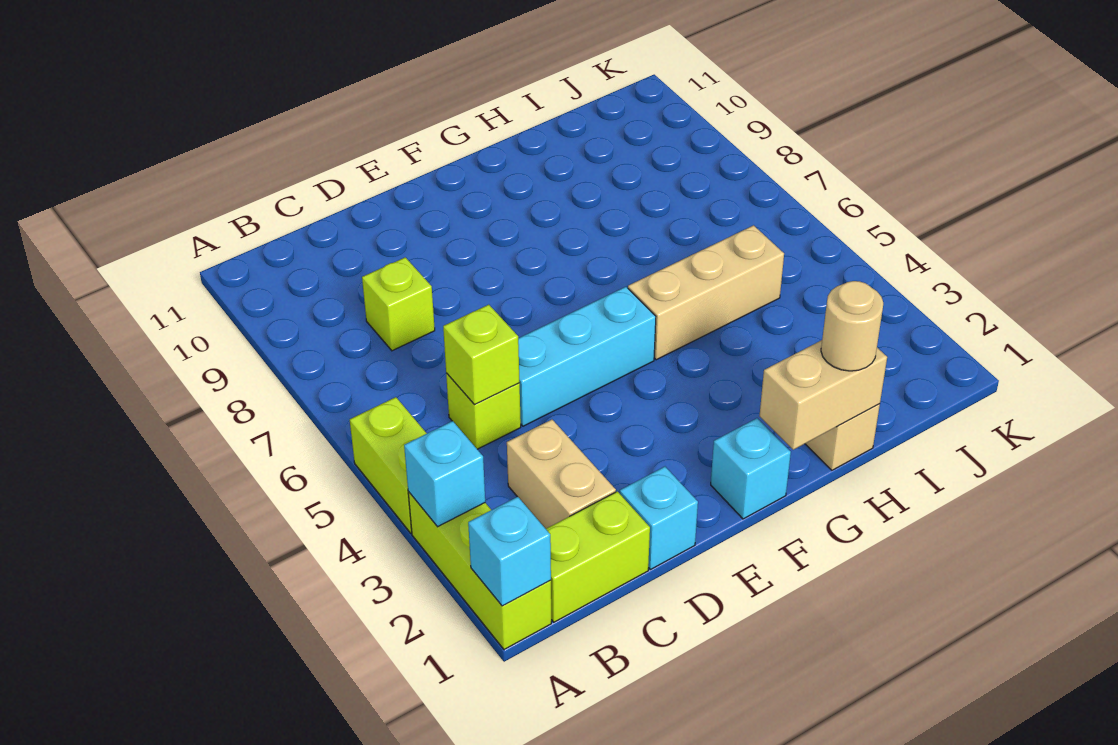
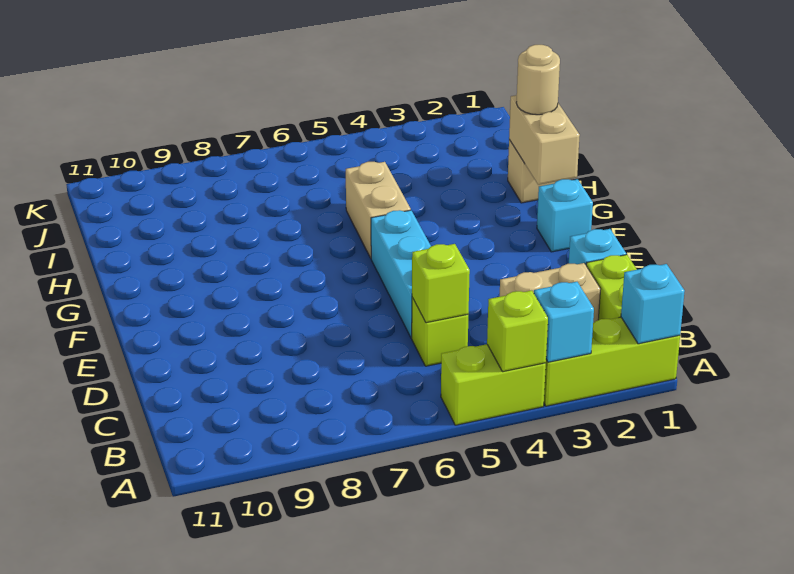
lime 1x1 brick [362,257,435,351] -> lime 1x1 brick moved to [487,290,548,372]
tan 1x3 brick [628,225,784,360] -> tan 1x2 brick [346,162,411,258]

